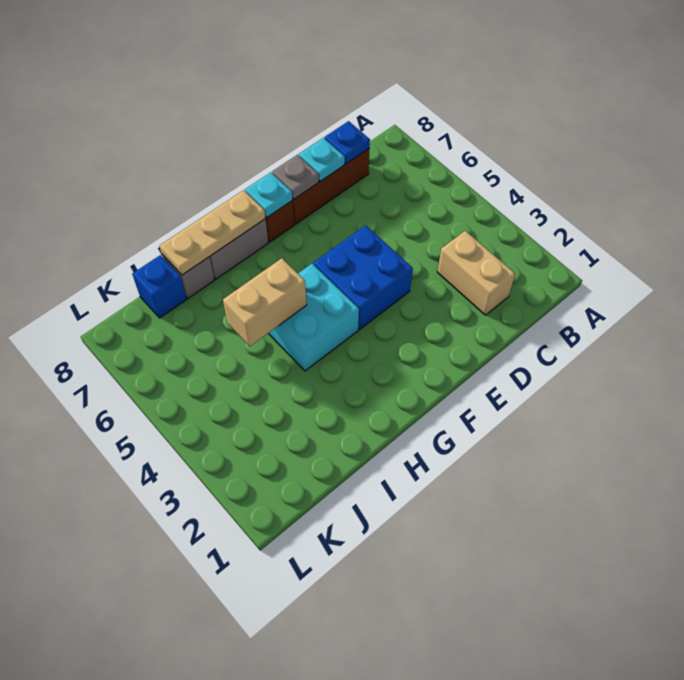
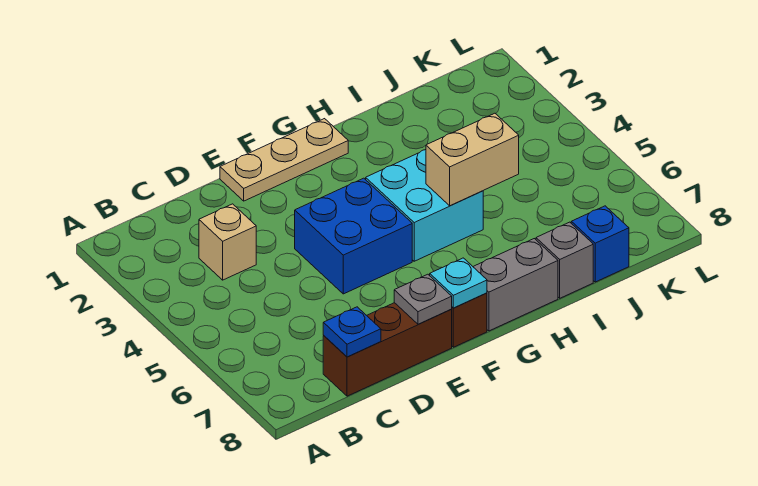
tan 1x2 brick [437,231,515,315] -> tan 1x1 brick [199,204,256,280]
cyan 1x1 plate [299,138,345,181] -> none
tan 1x3 plate [160,190,266,275] -> tan 1x3 plate moved to [220,119,348,201]

